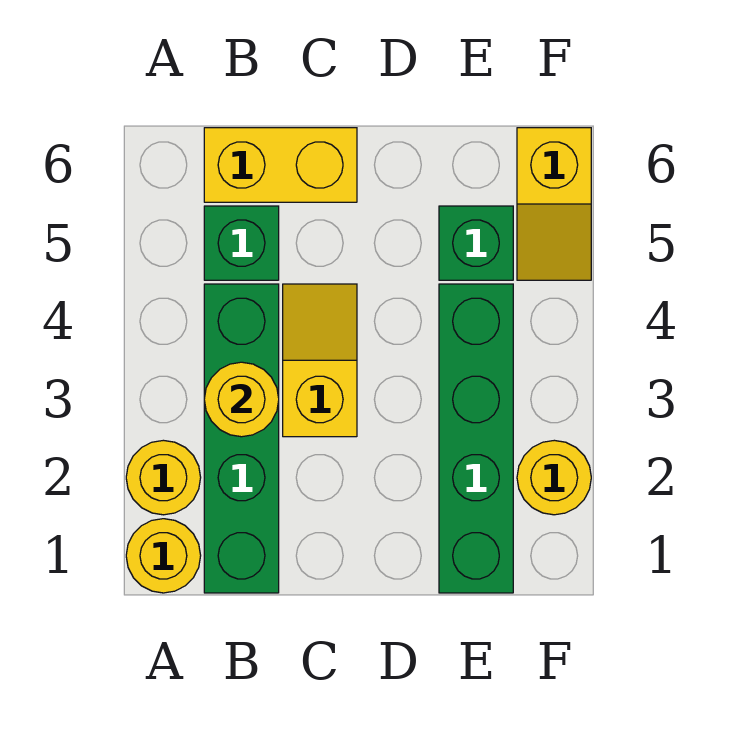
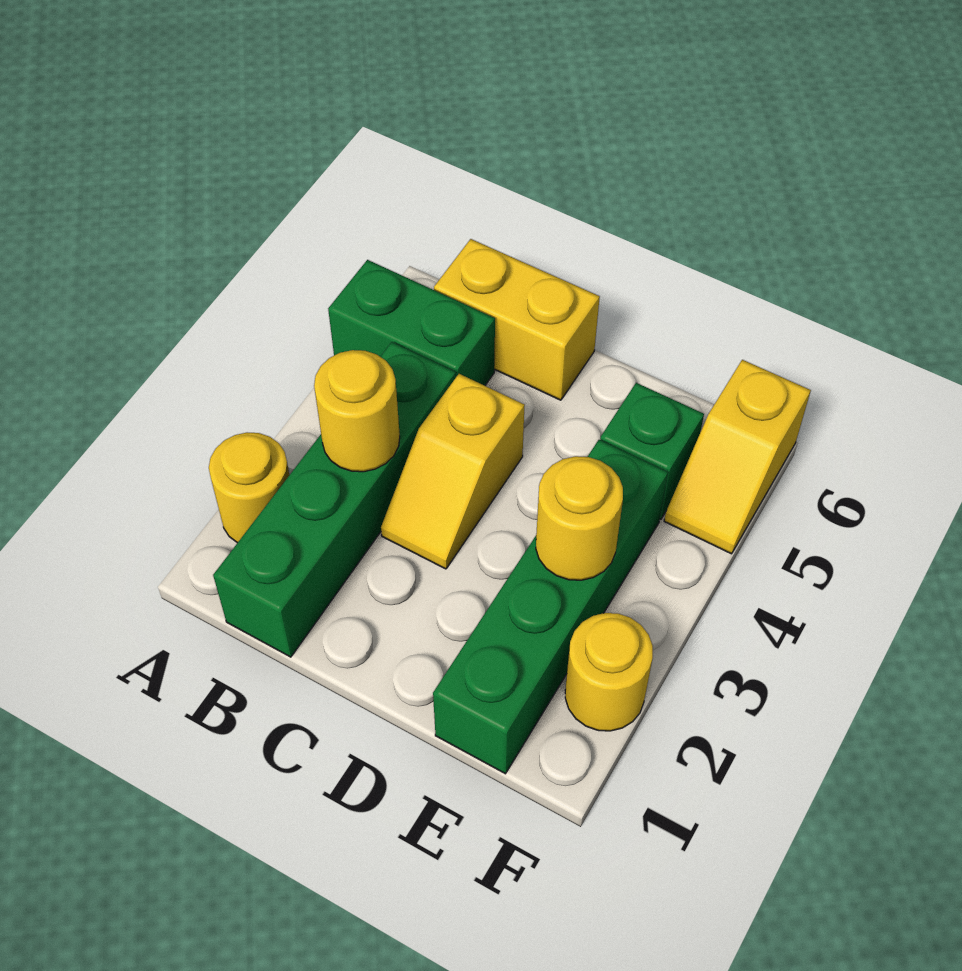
yellow 1x1 round brick [126,519,201,593] -> yellow 1x1 round brick moved to [536,456,623,580]
green 1x1 brick [204,206,279,280] -> green 1x2 brick [328,260,495,386]
yellow 1x2 slope [283,284,357,437] -> yellow 1x2 slope turned to [381,374,525,569]

